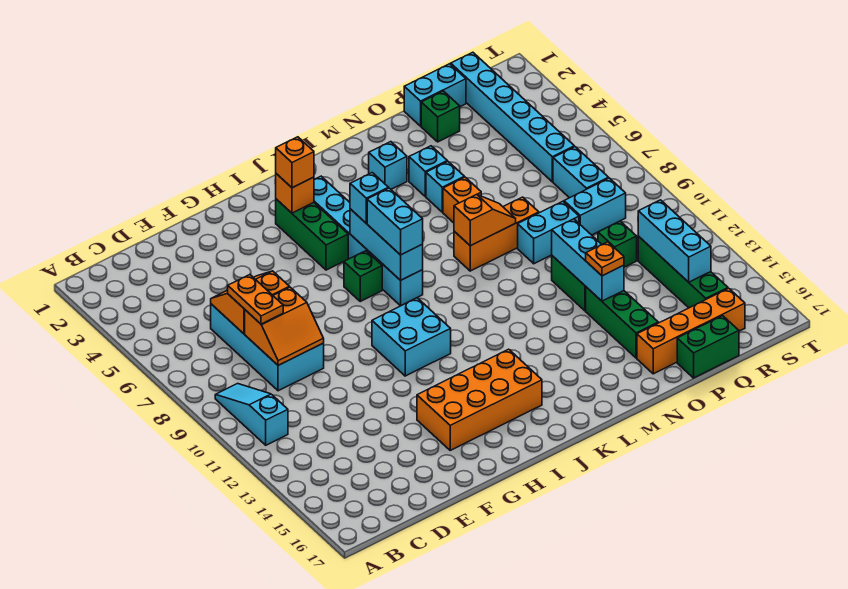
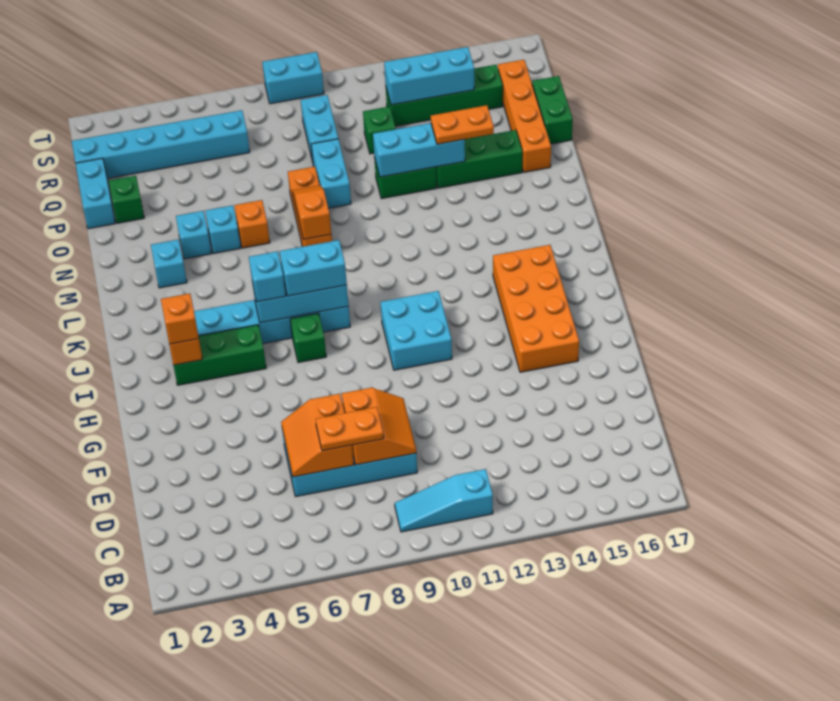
orange 1x1 plate [586,242,624,276] -> orange 1x2 plate [431,105,494,144]
cyan 1x2 brick [553,147,609,198] -> cyan 1x2 brick moved to [262,52,324,104]

